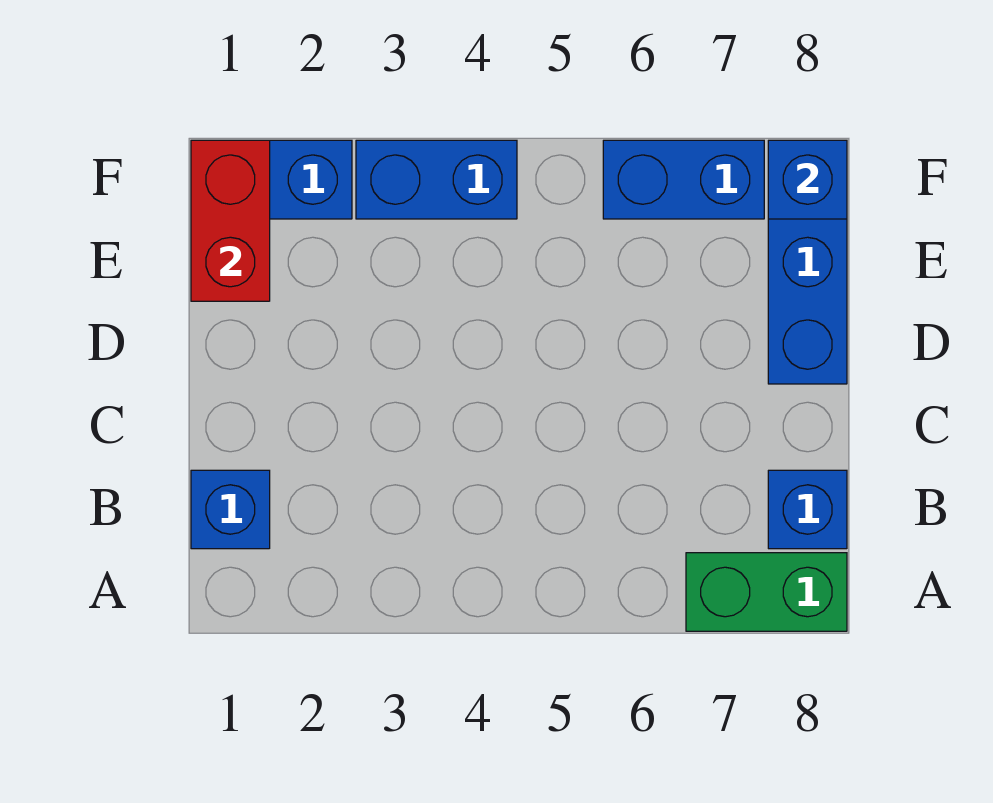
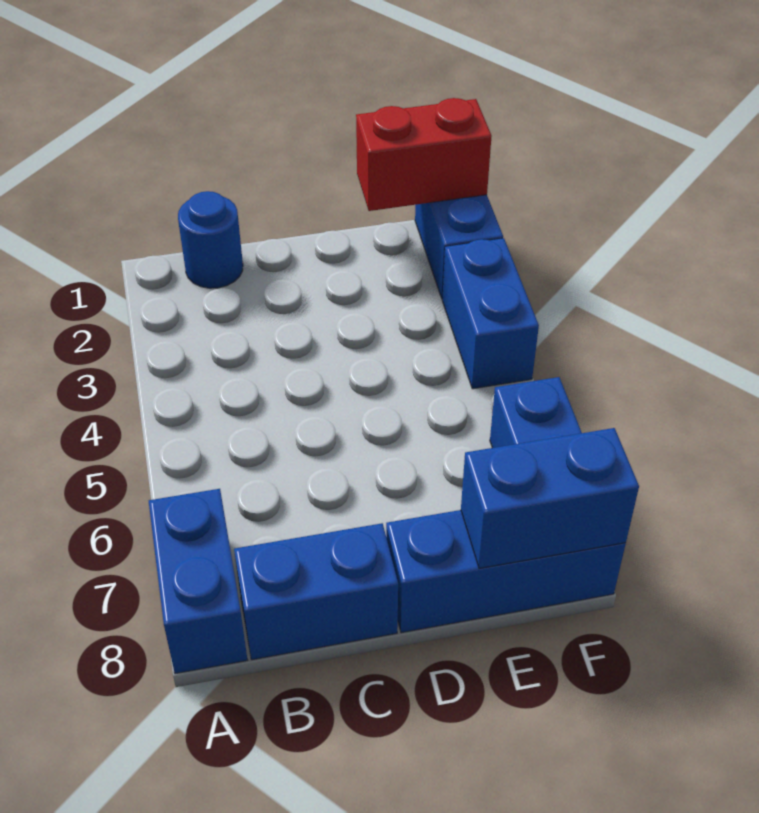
green 1x2 brick [686,553,847,631] -> blue 1x2 brick [149,489,247,674]
blue 1x1 brick [191,470,270,549] -> blue 1x1 round brick [178,191,243,288]
blue 1x1 brick [768,470,847,549] -> blue 1x2 brick [234,523,398,660]
blue 1x1 brick [768,140,847,219] -> blue 1x2 brick [461,428,639,568]

